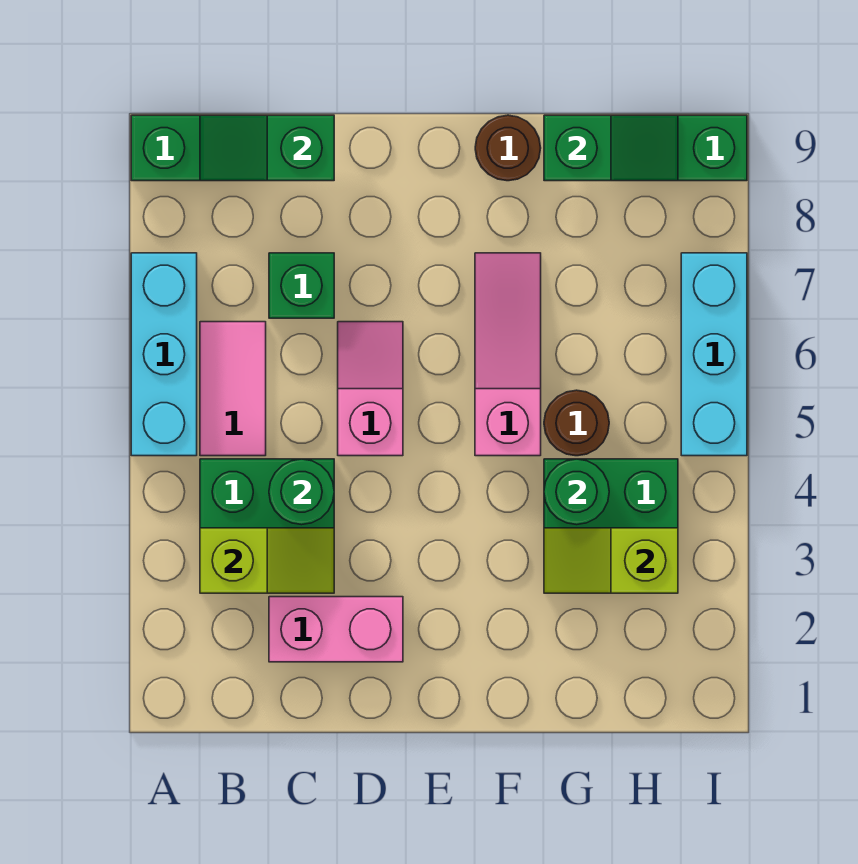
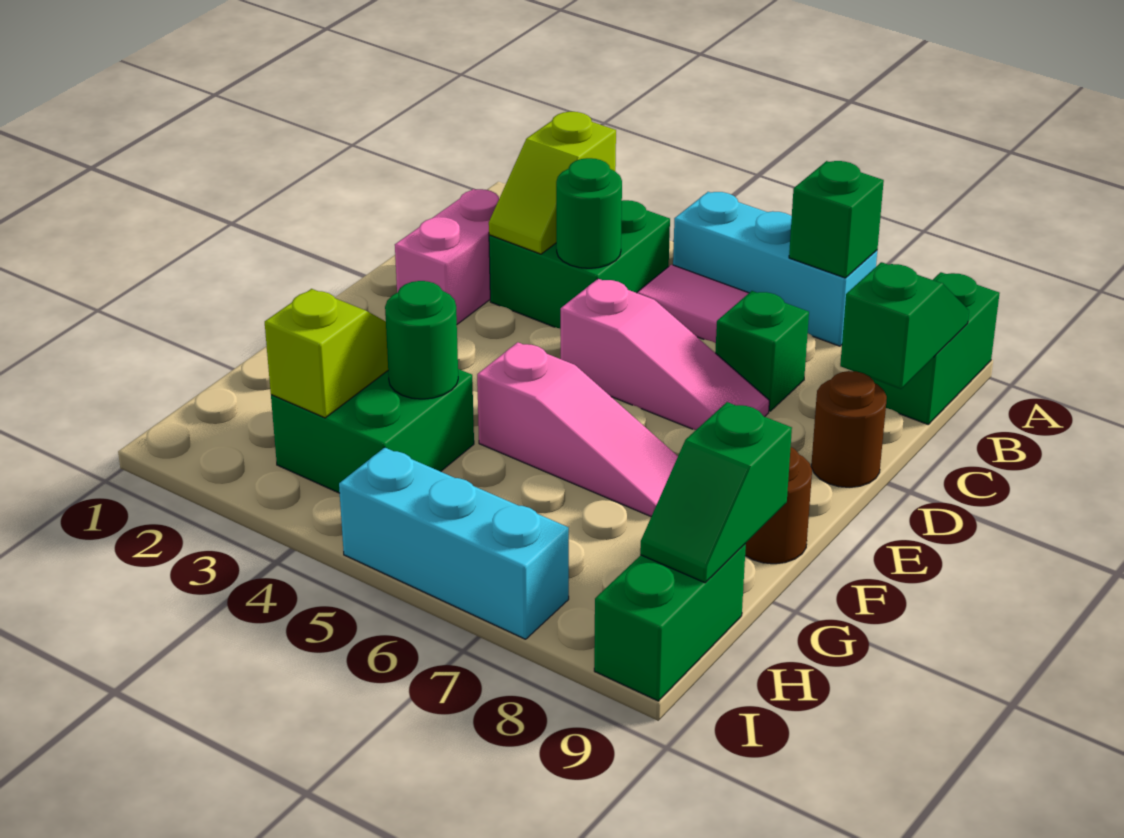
none -> green 1x1 brick [789,161,884,278]
pink 1x2 slope [338,322,403,456] -> pink 1x3 slope [561,279,769,430]
brown 1x1 round brick [544,390,609,456] -> brown 1x1 round brick moved to [811,371,887,487]

